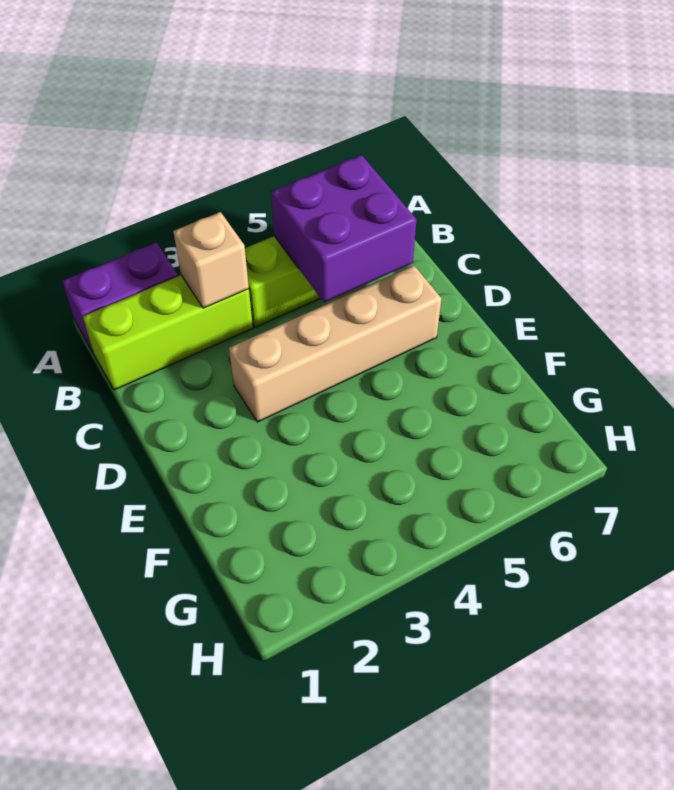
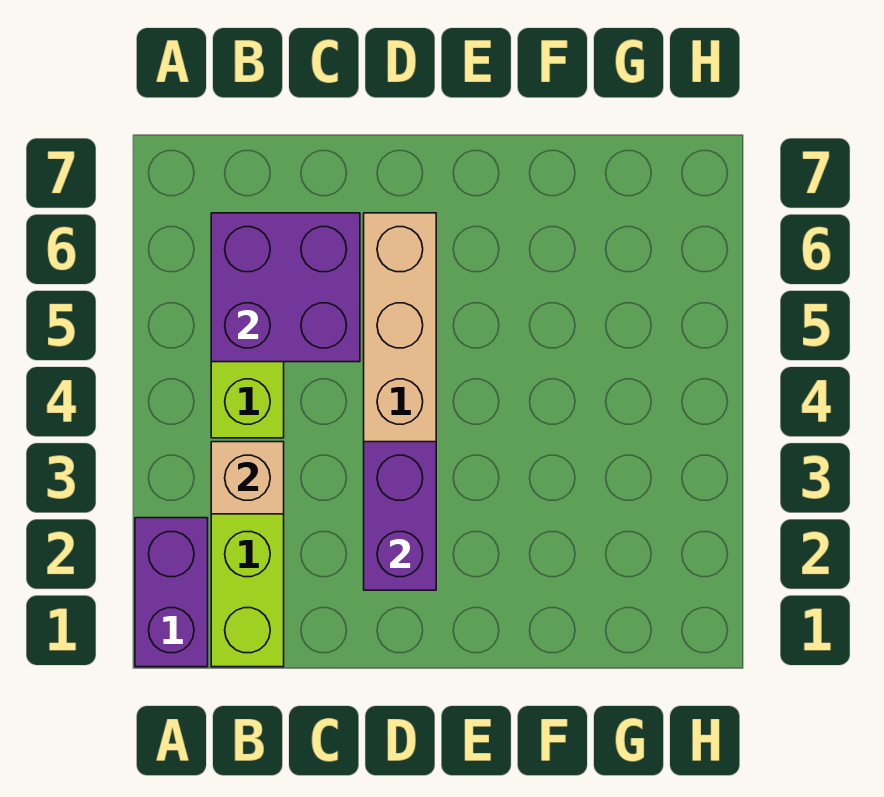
none -> purple 1x2 brick [364,442,436,590]

